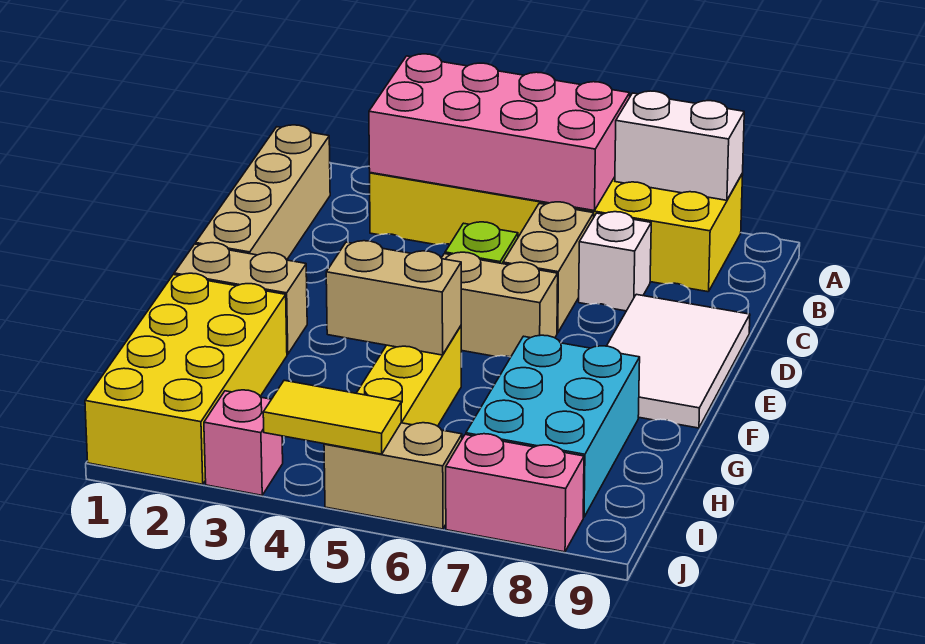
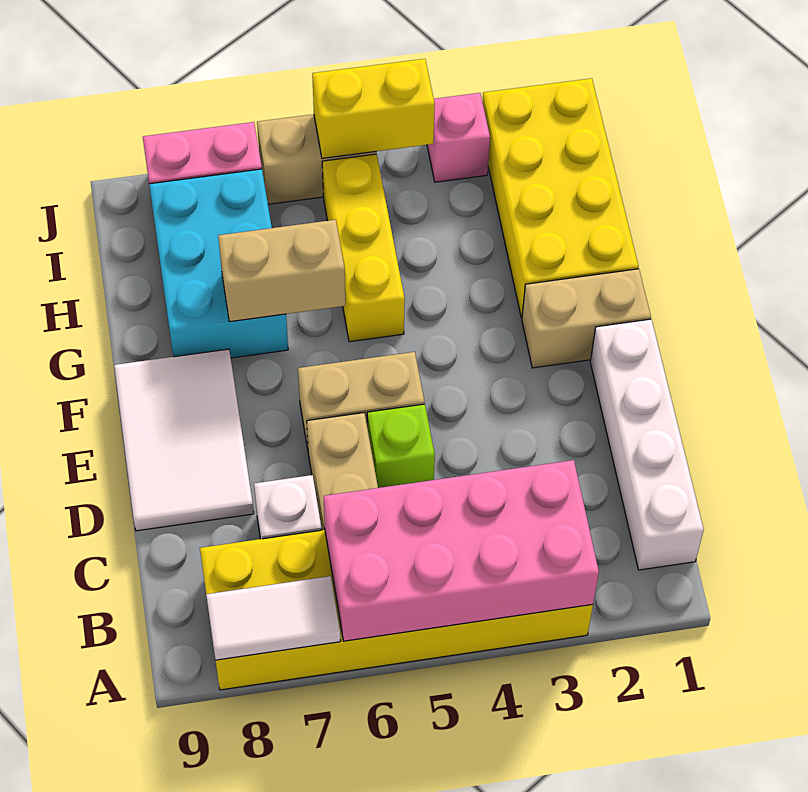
white 1x2 brick [615,91,744,200] -> white 1x2 tile [206,576,340,660]
tan 1x4 brick [196,125,330,260] -> white 1x4 brick [590,319,704,570]
tan 1x2 brick [326,241,461,355] -> tan 1x2 brick moved to [218,220,345,322]
yellow 1x2 tile [263,380,401,454] -> yellow 1x2 brick [312,59,435,158]

